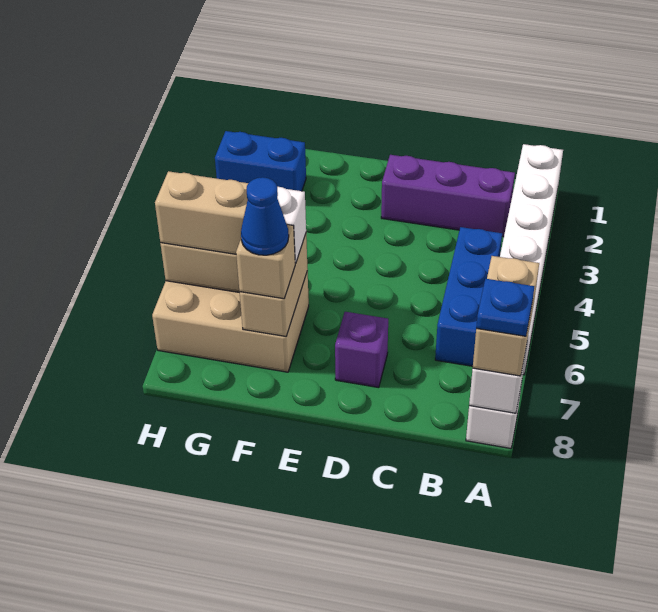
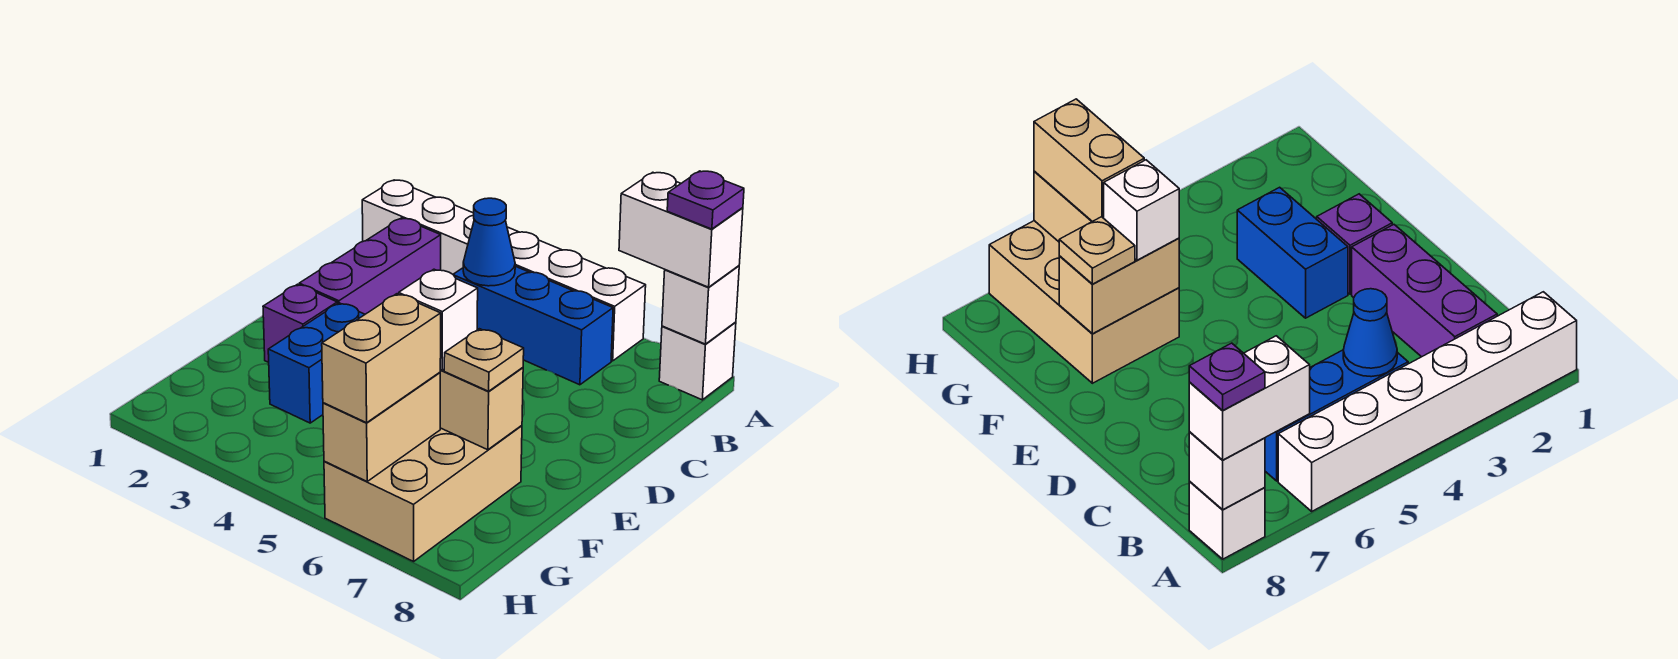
tan 1x2 brick [473,256,539,376] -> white 1x2 brick [619,172,743,287]
blue 1x1 plate [476,279,534,336] -> purple 1x1 plate [667,171,744,229]
purple 1x1 brick [335,312,388,388] -> purple 1x1 brick moved to [263,284,337,362]
tan 1x1 brick [236,225,296,299] -> tan 1x1 plate [444,329,524,391]
blue 1x1 cone [241,177,289,255] -> blue 1x1 cone moved to [463,198,515,286]
blue 1x2 brick [215,131,306,191] -> blue 1x2 brick moved to [268,303,365,423]

